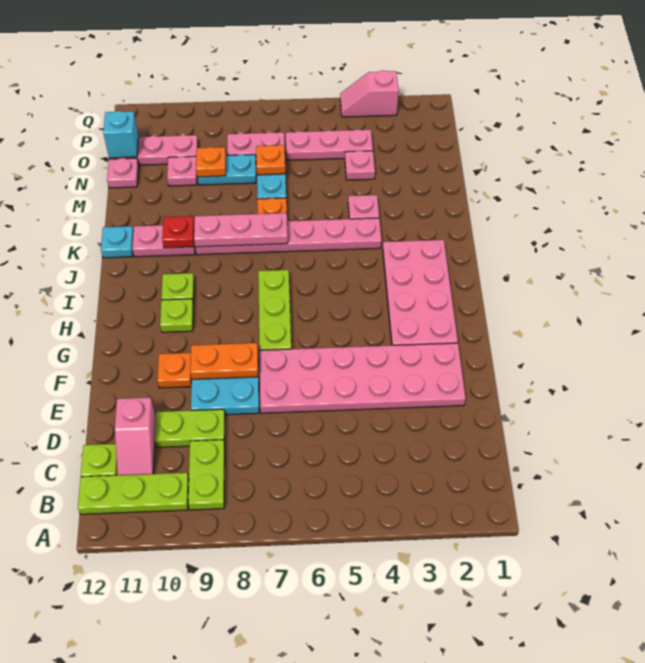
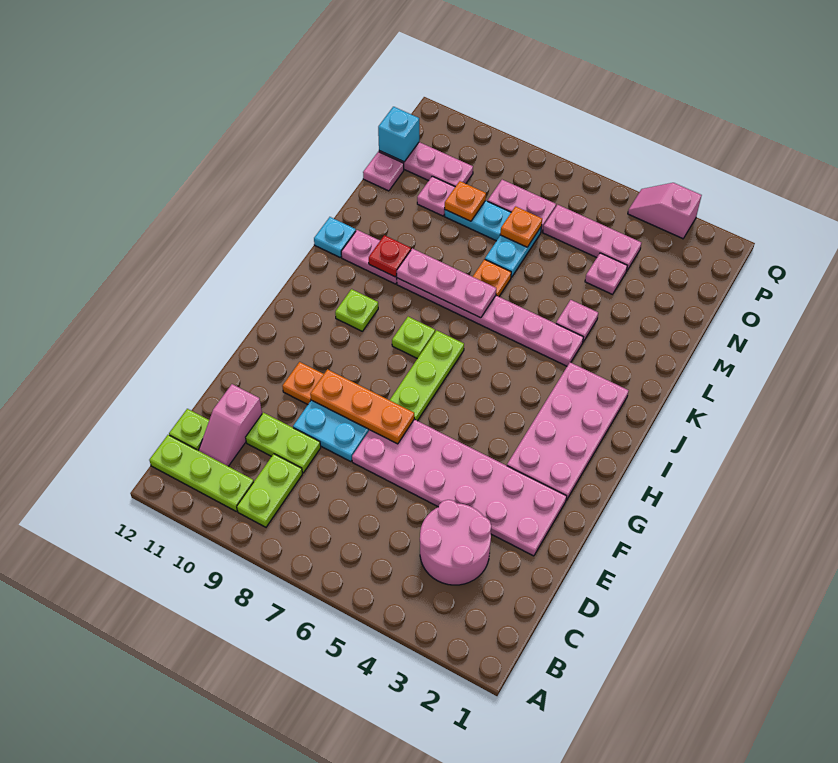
none -> pink 2x2 round brick [420,500,491,585]
orange 1x2 plate [190,343,258,379] -> orange 1x3 plate [310,369,414,444]
lime 1x1 plate [160,299,193,332] -> lime 1x1 plate moved to [392,317,435,358]

